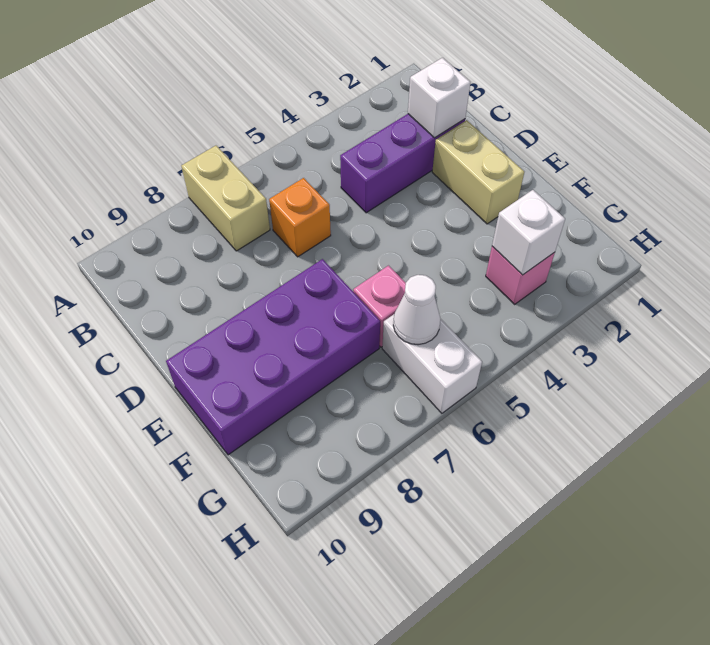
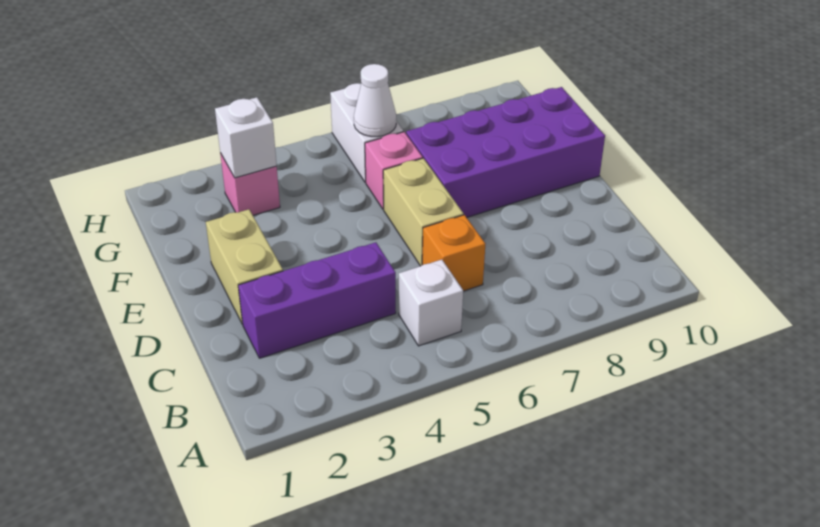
tan 1x2 brick [181,146,270,251] -> tan 1x2 brick moved to [383,158,464,266]
white 1x1 brick [408,58,471,138] -> white 1x1 brick moved to [399,260,463,346]

